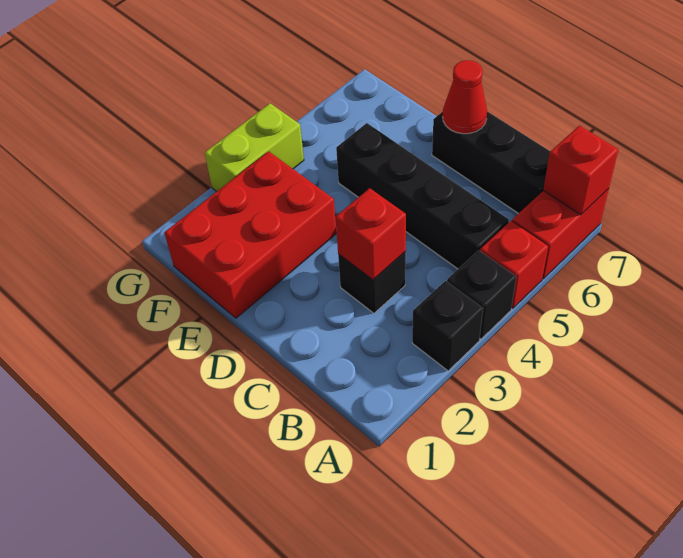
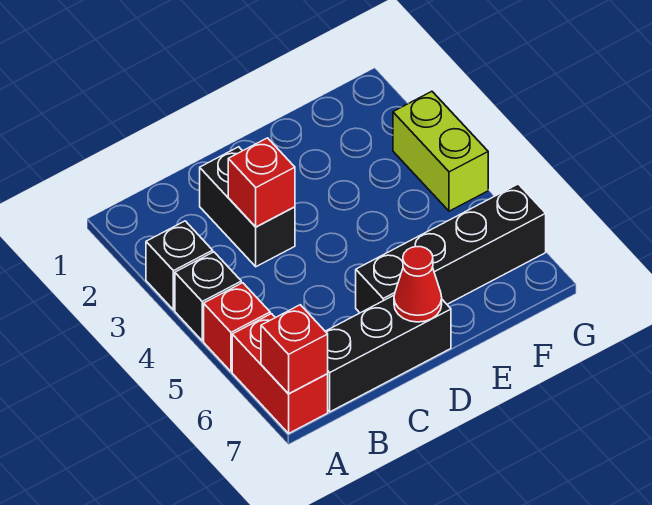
black 1x4 brick [336,123,509,269] -> black 1x4 brick moved to [356,184,546,313]
black 1x1 brick [338,252,406,313] -> black 1x2 brick [200,147,295,267]
red 2x3 brick [164,151,336,318] -> none

